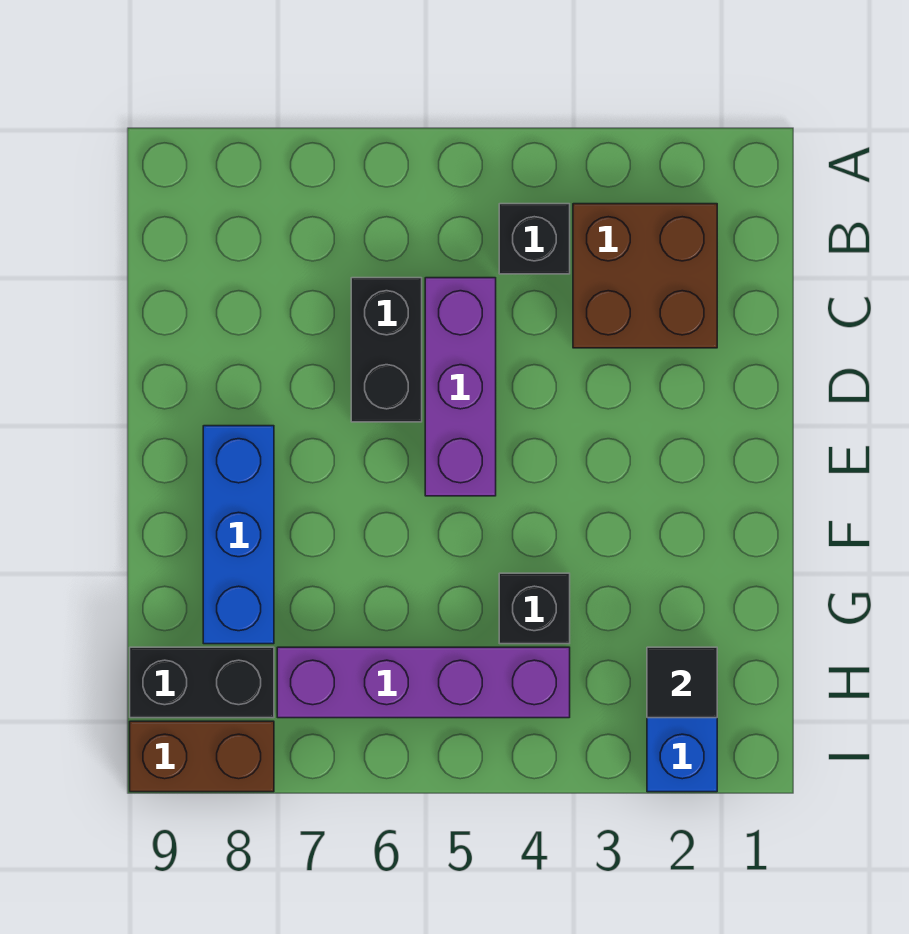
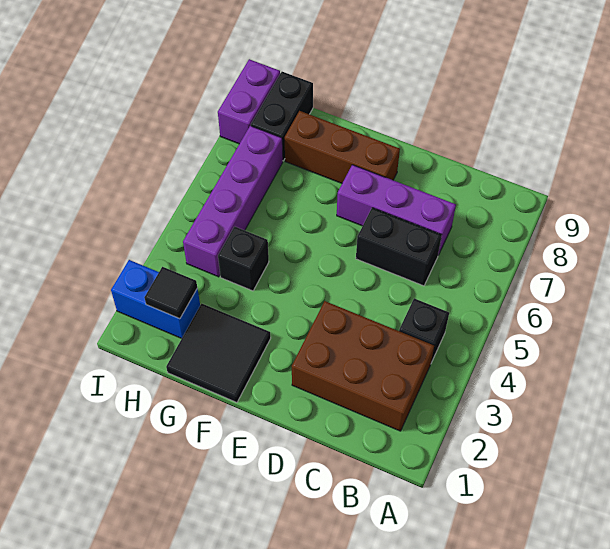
brown 2x2 brick [573,204,717,348] -> brown 2x3 brick [292,301,434,431]
purple 1x3 brick [425,278,496,496] -> purple 1x3 brick moved to [337,165,456,255]
blue 1x3 brick [203,426,274,644] -> brown 1x3 brick [285,111,400,183]
none -> black 2x2 tile [166,303,271,403]
brown 1x2 brick [130,721,274,792] -> purple 1x2 brick [218,59,280,144]

